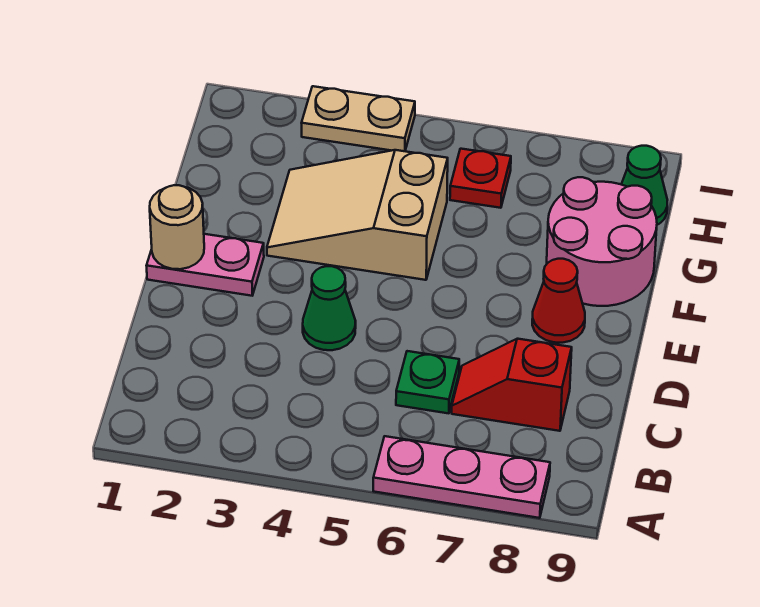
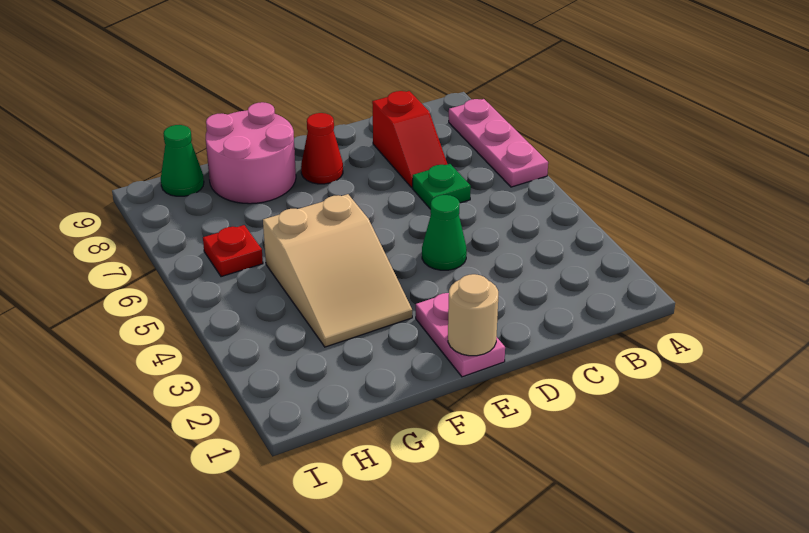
tan 1x2 plate [302,86,415,151] -> none

